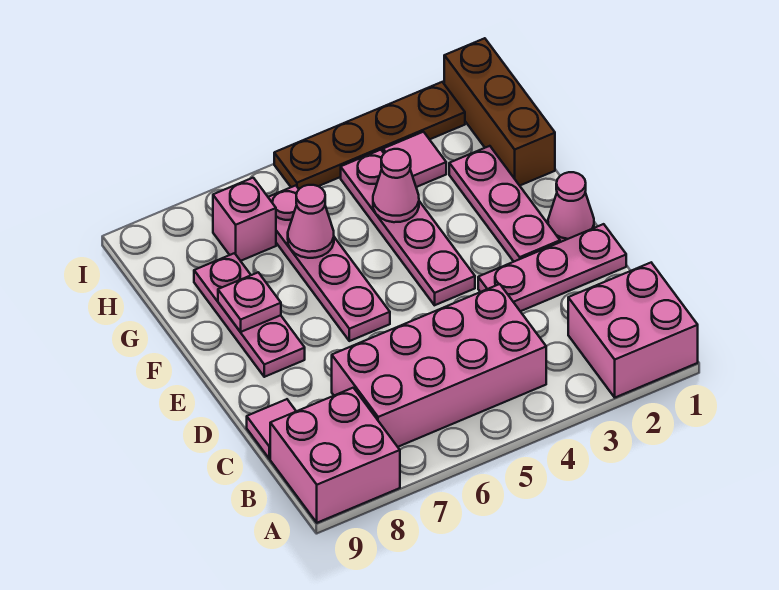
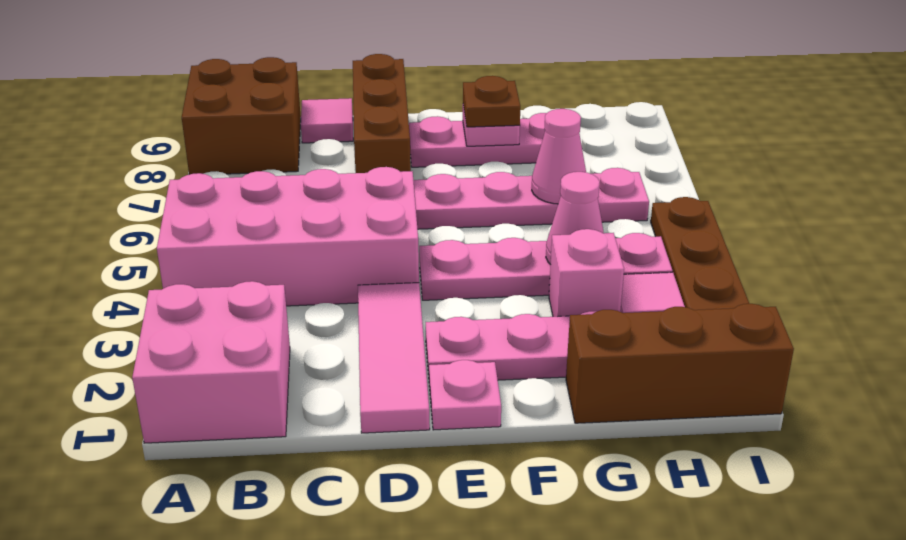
pink 2x2 brick [270,388,400,523] -> brown 2x2 brick [182,57,301,175]
pink 2x4 brick [332,284,546,447] -> pink 2x4 brick turned to [157,167,419,306]
pink 1x3 plate [478,224,626,311] -> pink 1x3 tile [358,283,430,433]
none -> brown 1x3 brick [353,54,411,173]
pink 1x1 cone [548,172,594,242] -> pink 1x1 plate [429,360,501,430]
none -> brown 1x1 plate [463,76,520,127]
pink 1x1 brick [213,178,276,261] -> pink 1x1 brick moved to [549,229,624,317]

